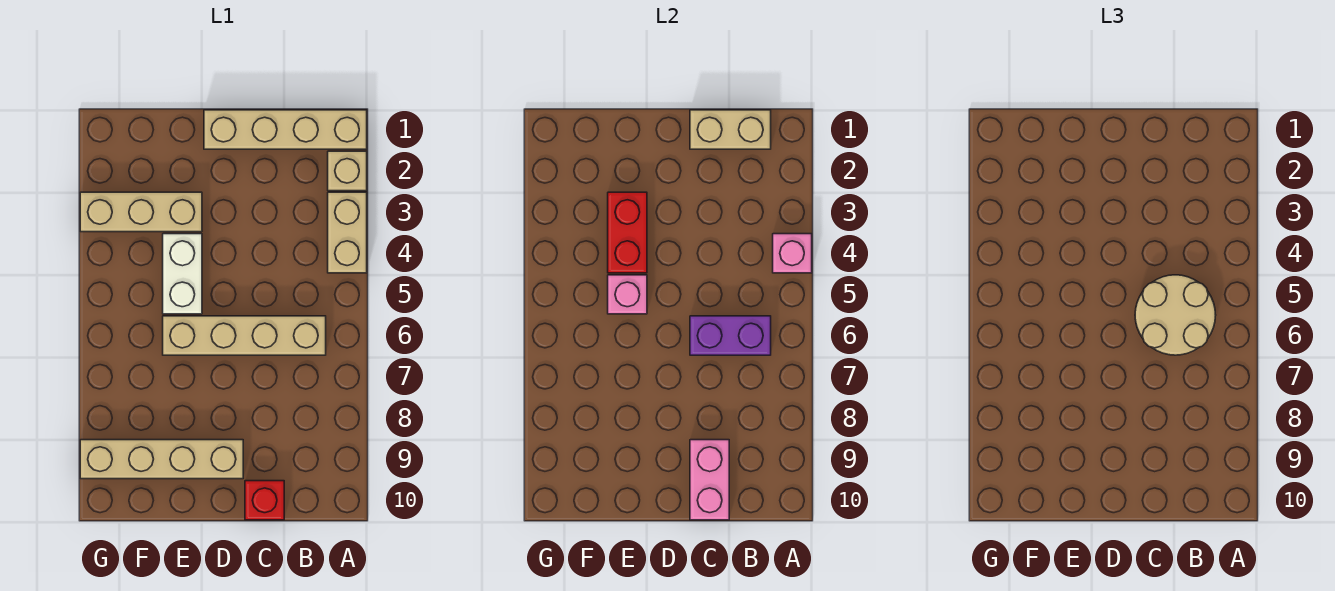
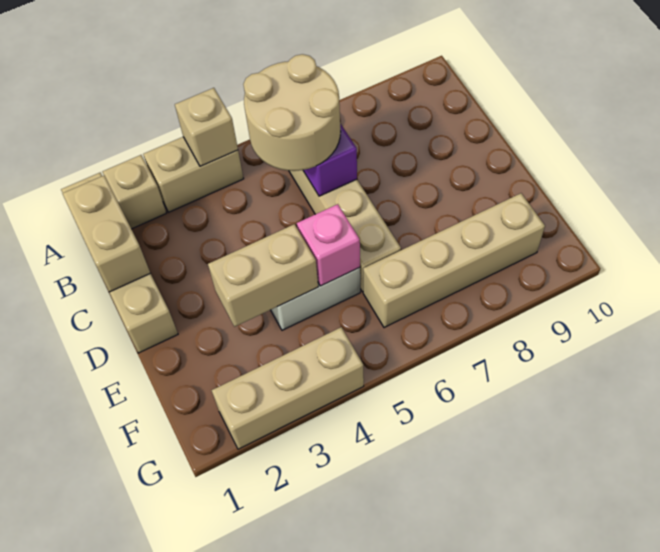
pink 1x1 brick [773,234,812,273] -> tan 1x1 brick [175,88,238,166]
pink 1x2 brick [690,440,729,520] -> none
red 1x1 brick [245,481,284,520] -> none
tan 1x4 brick [80,440,243,479] -> tan 1x4 brick turned to [363,193,545,328]
tan 1x3 brick [80,192,202,232] -> tan 1x3 brick turned to [212,327,364,449]
red 1x2 brick [608,192,647,273] -> tan 1x2 brick [208,224,318,327]

